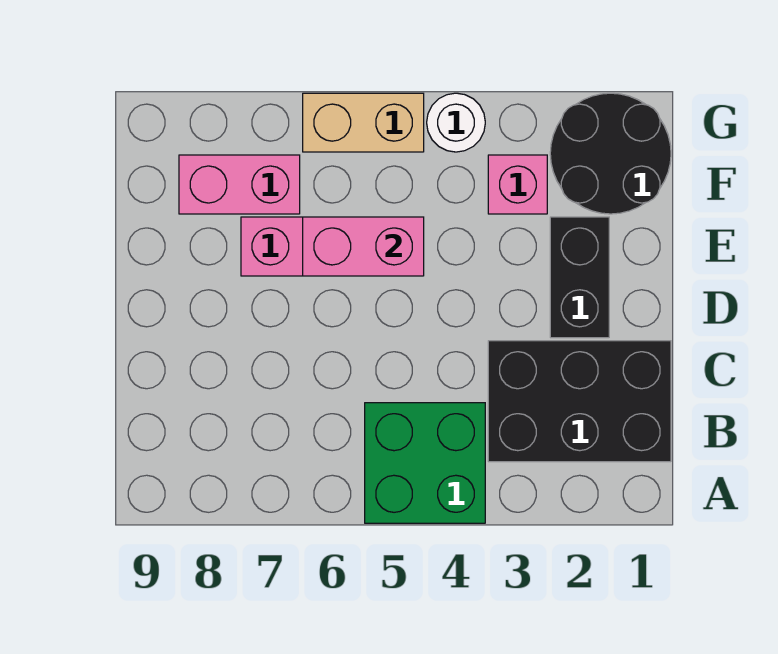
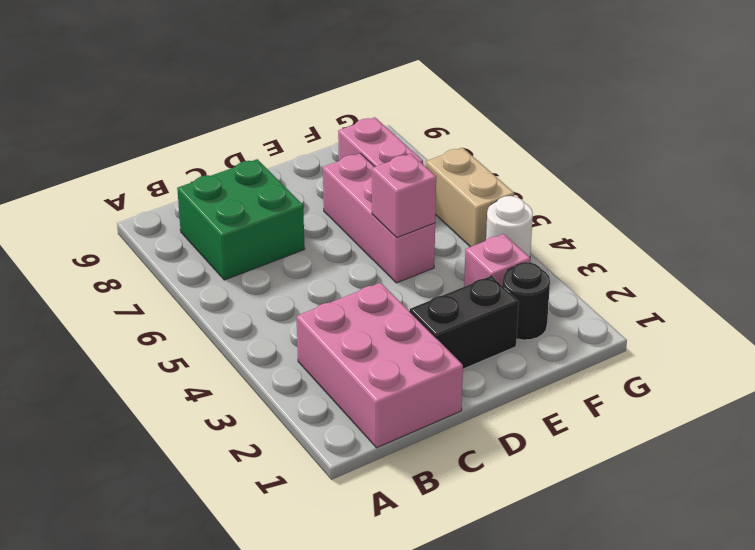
green 2x2 brick [365,403,485,523] -> green 2x2 brick moved to [177,159,305,280]
black 2x3 brick [488,341,671,462] -> pink 2x3 brick [297,283,463,448]
pink 1x2 brick [303,217,424,276] -> pink 1x1 brick [372,154,436,238]
black 2x2 round brick [550,93,671,214] -> black 1x1 round brick [502,262,550,340]

